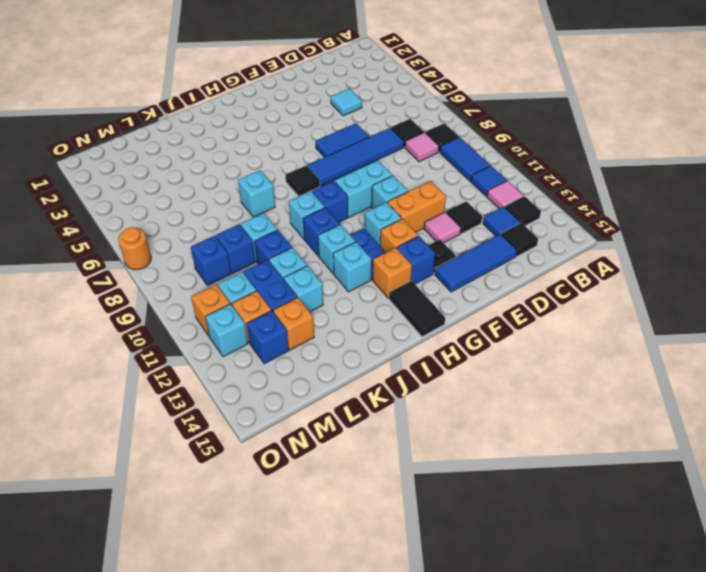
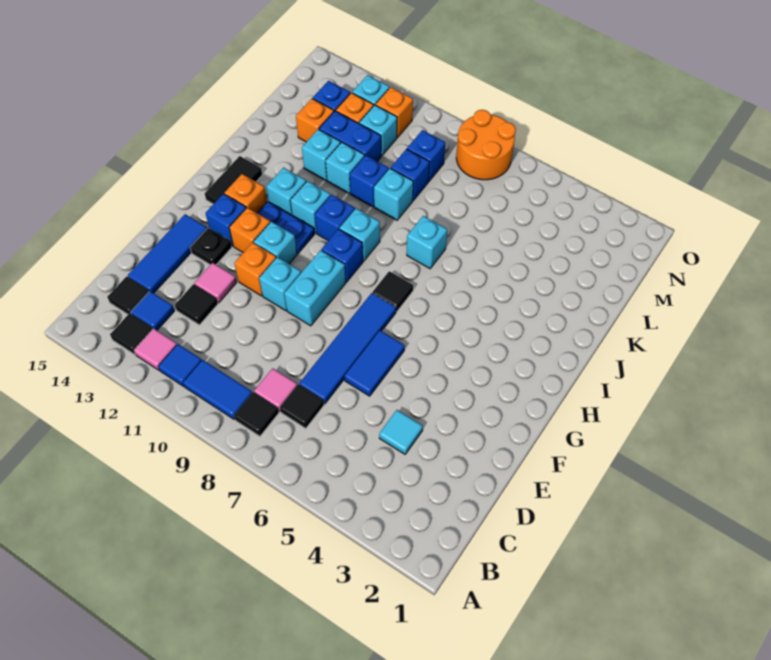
orange 1x2 brick [388,181,446,232] -> orange 1x1 brick [235,242,276,296]
black 1x2 tile [389,281,445,337] -> black 1x2 tile turned to [205,156,262,204]
orange 1x1 round brick [118,227,151,270] -> orange 2x2 round brick [456,110,516,180]

